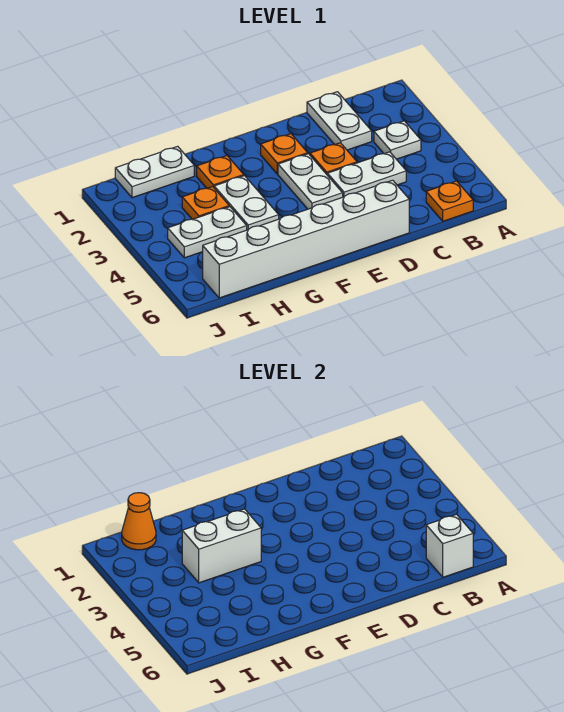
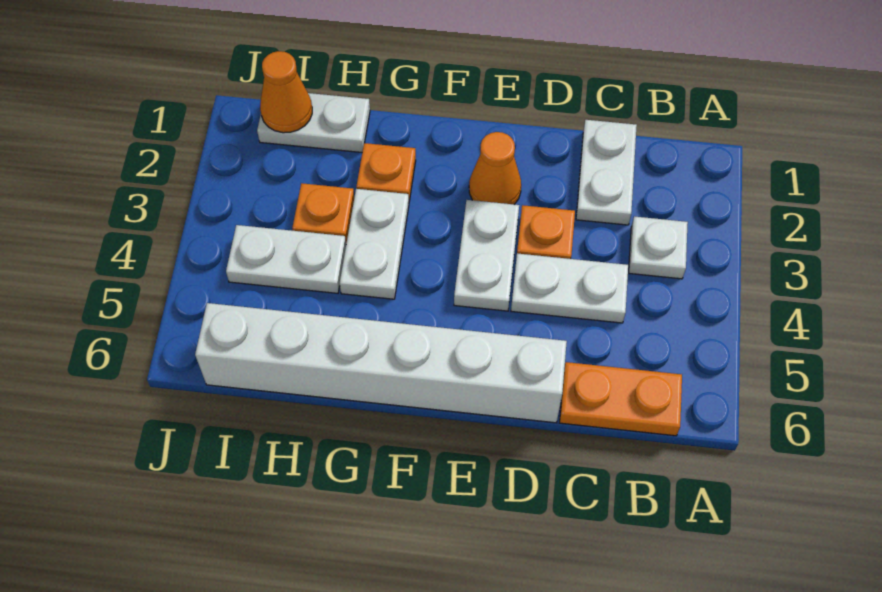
orange 1x1 plate [426,181,473,221] -> orange 1x2 plate [560,362,682,436]
white 1x1 brick [426,514,473,577] -> none
orange 1x1 plate [261,134,308,174] -> orange 1x1 cone [469,132,521,204]
white 1x2 brick [182,509,261,583] -> none

